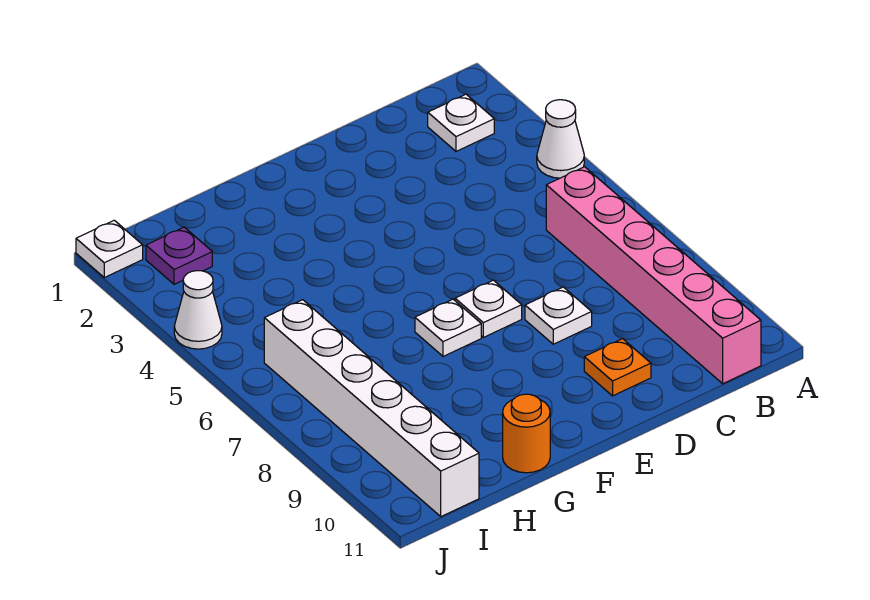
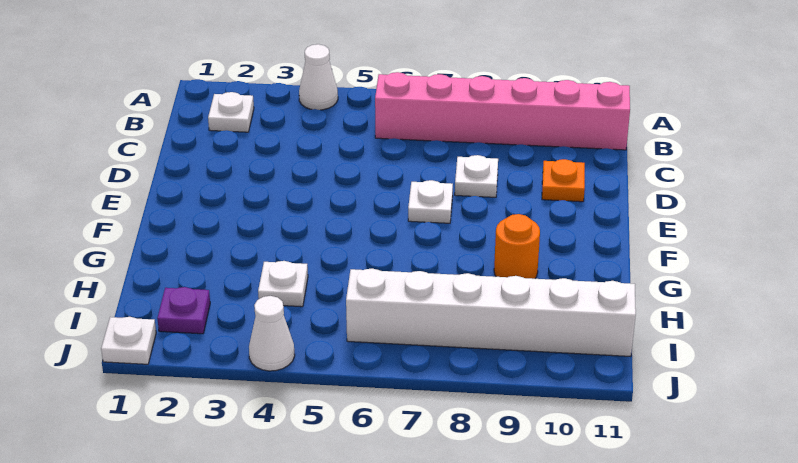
white 1x1 plate [415,299,481,356] -> white 1x1 plate moved to [258,261,308,307]
orange 1x1 round brick [503,394,550,473] -> orange 1x1 round brick moved to [494,214,540,279]

